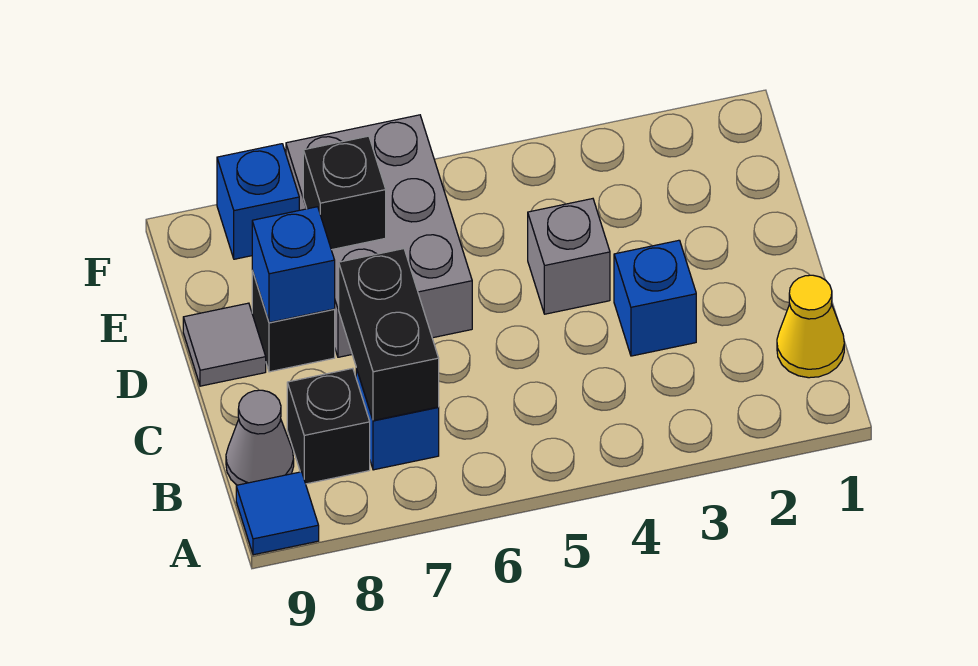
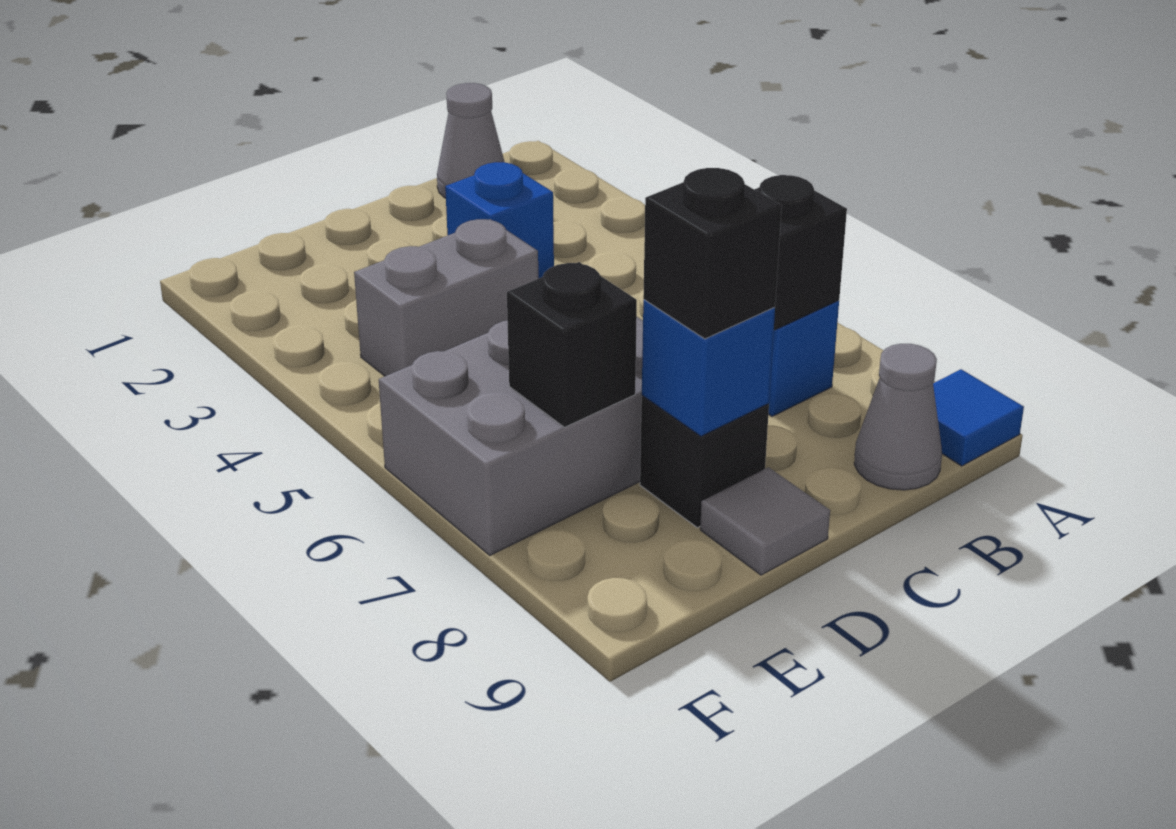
yellow 1x1 cone [777,275,844,378] -> grey 1x1 cone [437,83,504,198]
black 1x1 brick [287,368,370,484] -> black 1x1 brick moved to [643,168,782,339]
grey 1x1 brick [528,199,610,314] -> grey 1x2 brick [354,219,538,376]
blue 1x1 brick [217,144,299,259] -> none

